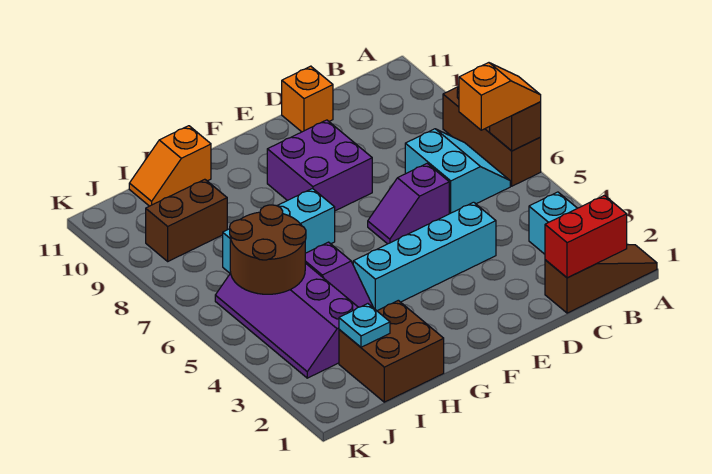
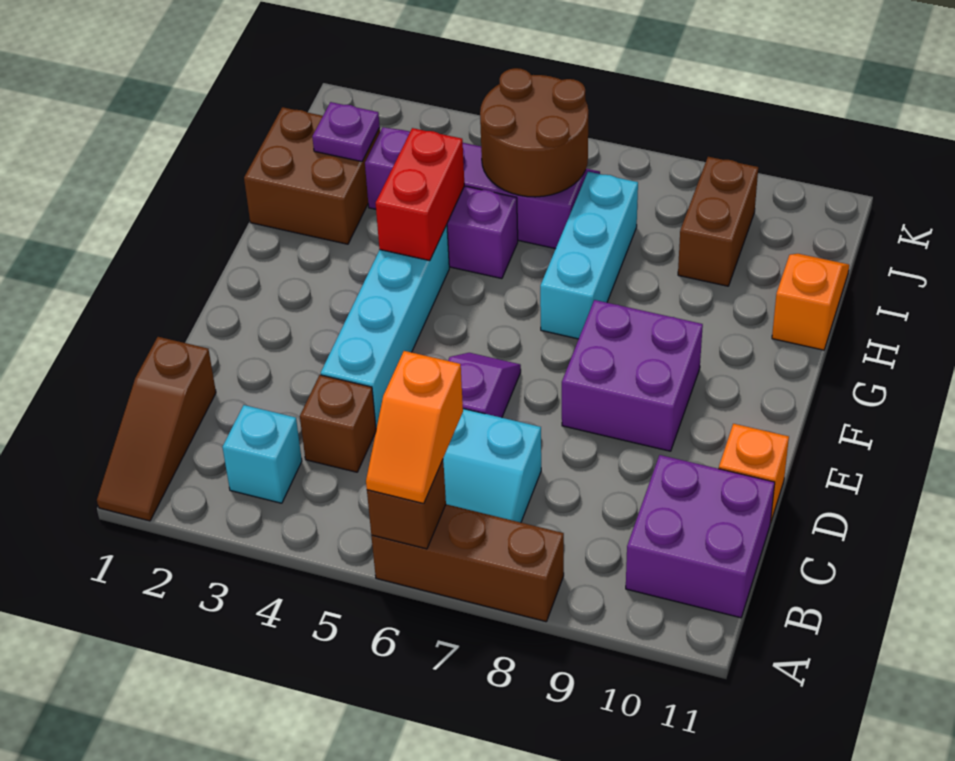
red 1x2 brick [545,195,627,278] -> red 1x2 brick moved to [376,128,464,261]
none -> purple 2x2 brick [626,455,775,618]
none -> brown 1x1 brick [300,375,376,472]
cyan 1x1 plate [339,304,390,347] -> purple 1x1 plate [312,102,380,162]

